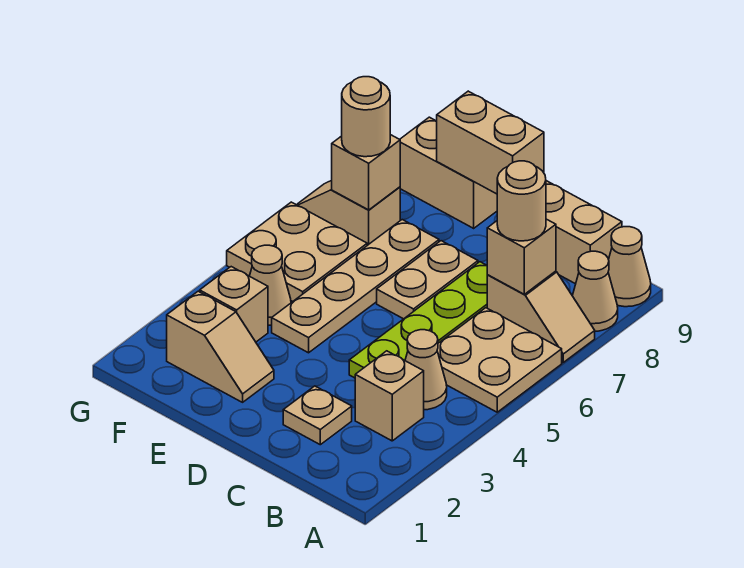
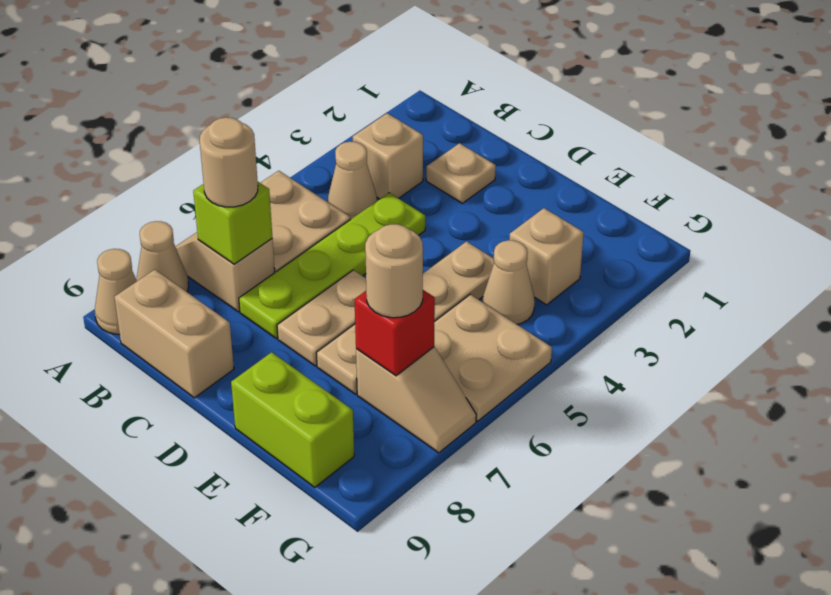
tan 1x1 brick [487,219,556,294] -> lime 1x1 brick [193,182,272,264]
tan 1x2 brick [437,91,544,194] -> none
tan 1x2 slope [167,291,274,402] -> none
tan 1x2 brick [400,117,497,228] -> lime 1x2 brick [231,352,354,487]
tan 1x1 brick [332,135,400,210] -> red 1x1 brick [355,290,435,376]

